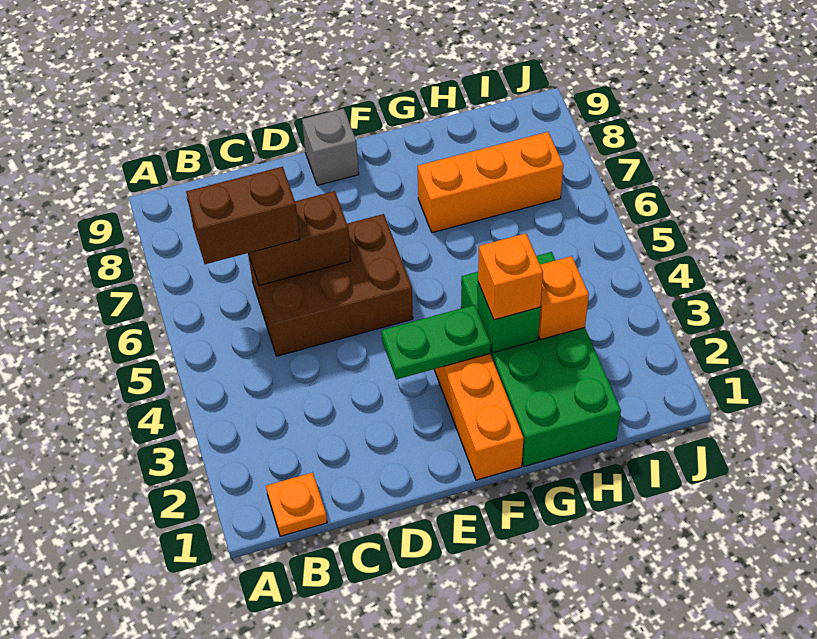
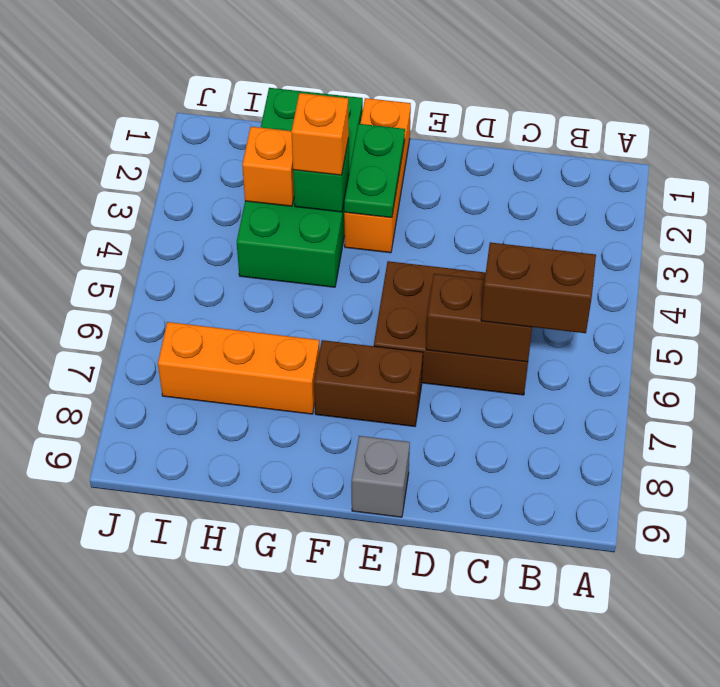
orange 1x1 plate [266,472,327,536] -> none
green 1x2 plate [381,305,491,379] -> green 1x2 plate turned to [344,124,405,218]
none -> brown 1x2 brick [314,340,423,427]

